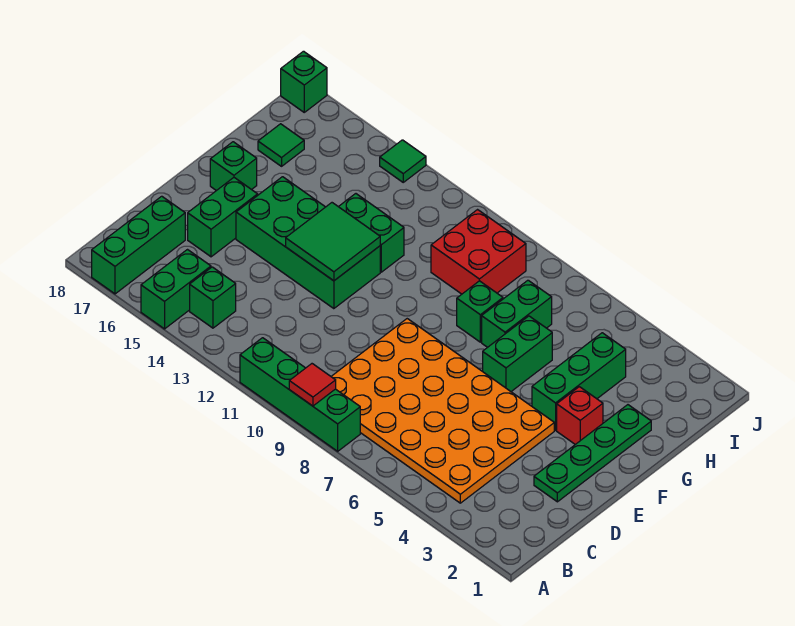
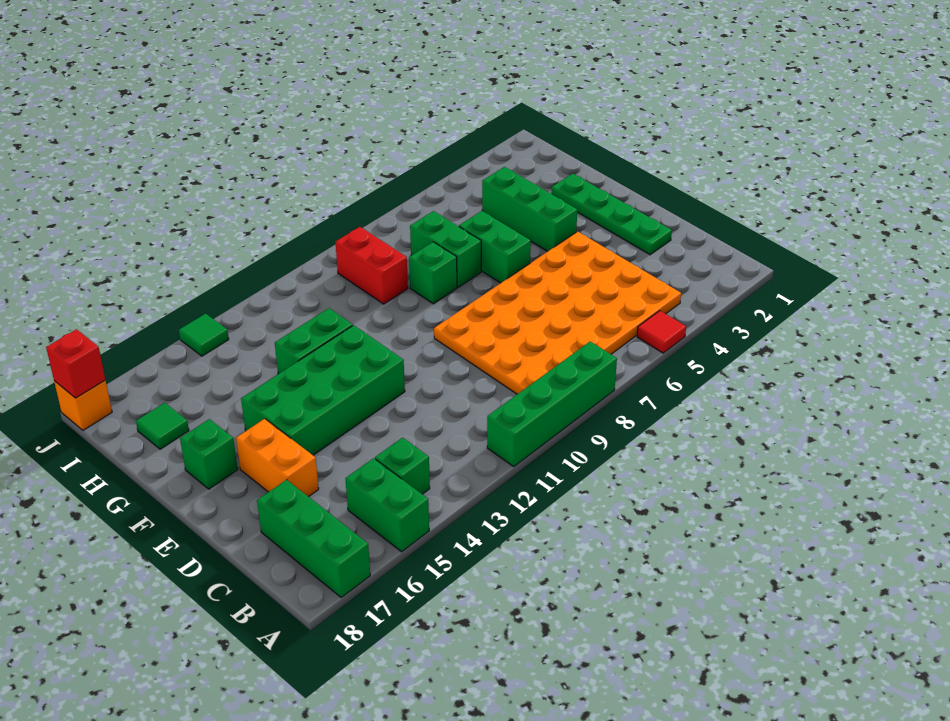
red 1x1 tile [289,364,336,406] -> red 1x1 tile moved to [637,311,686,353]
green 1x2 brick [188,178,258,257] -> orange 1x2 brick [236,419,319,497]
green 2x2 tile [286,203,380,281] -> none
red 1x1 brick [557,387,603,444] -> red 1x1 brick moved to [46,329,105,398]
red 2x2 brick [431,210,526,294] -> red 1x2 brick [336,227,408,304]
green 1x1 brick [281,51,327,112] -> orange 1x1 brick [54,381,112,430]

